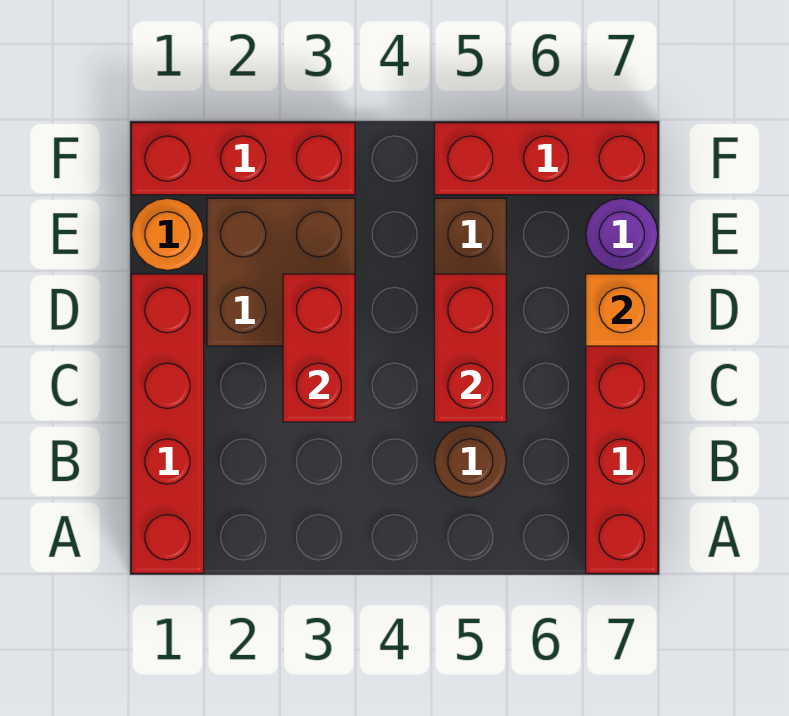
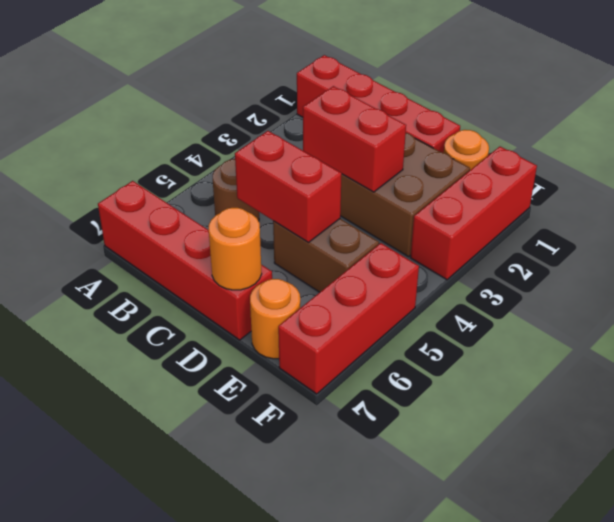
orange 1x1 brick [586,274,658,346] -> orange 1x1 round brick [209,208,262,290]
purple 1x1 round brick [586,198,658,270] -> orange 1x1 round brick [250,279,300,359]

